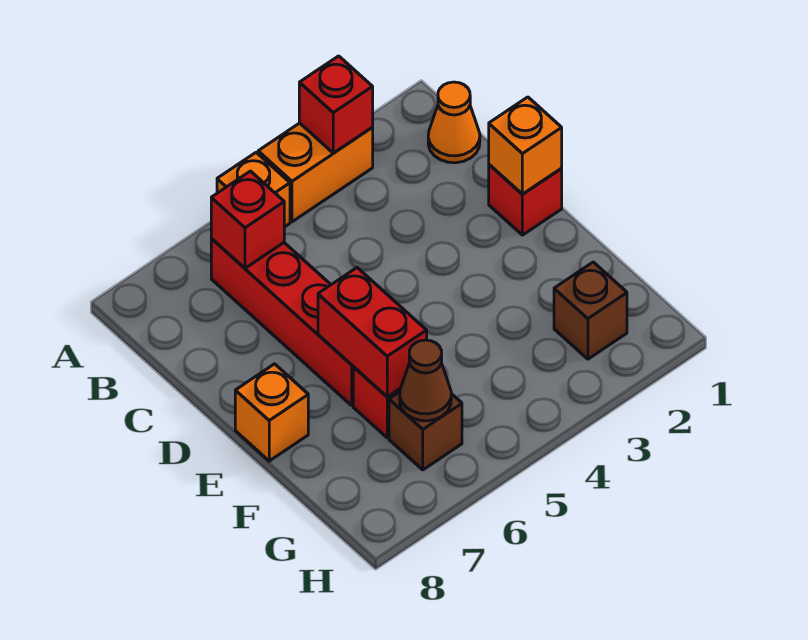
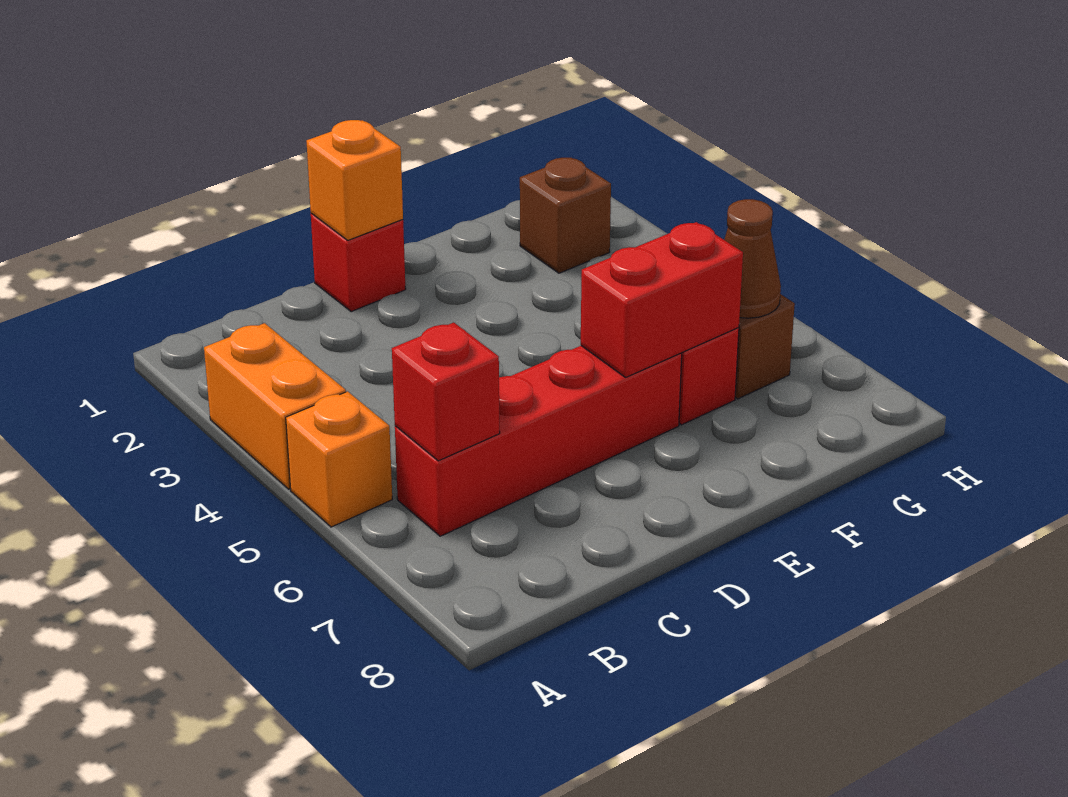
red 1x1 brick [299,56,373,153] -> none
orange 1x1 cone [428,82,480,163] -> none
orange 1x1 brick [235,364,308,461] -> none

